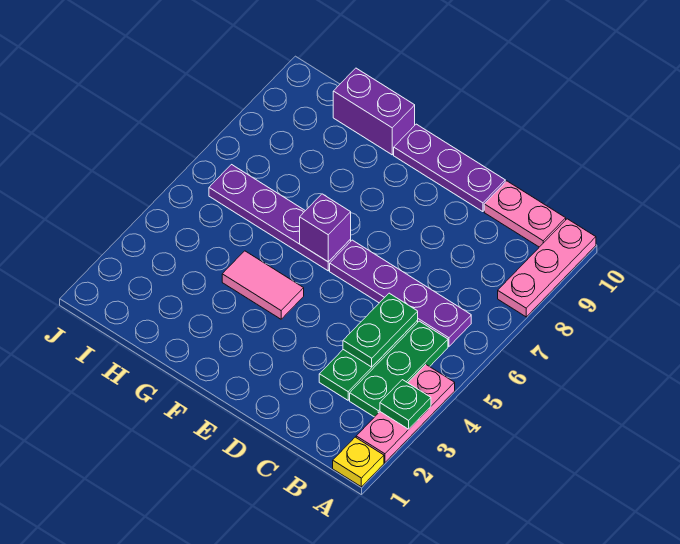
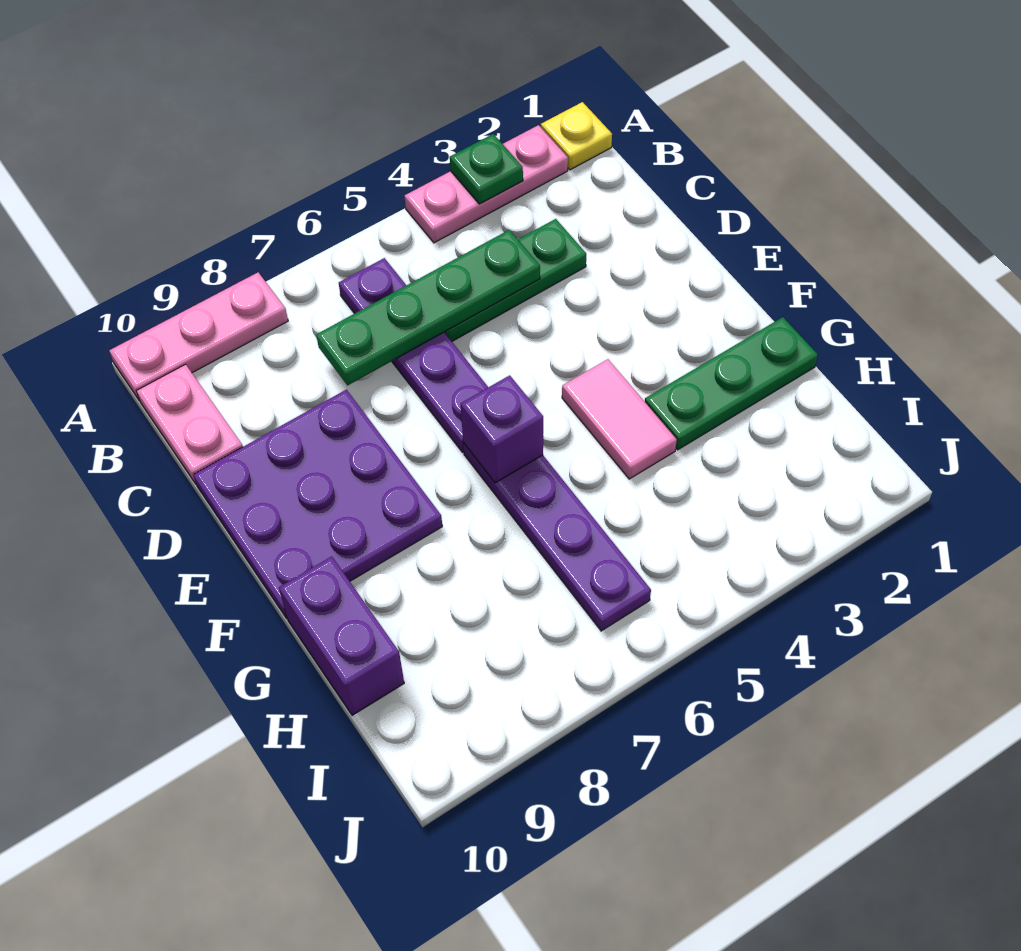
green 1x3 plate [350,321,448,417] -> green 1x3 plate moved to [645,317,818,450]
green 1x2 plate [343,293,418,367] -> green 1x4 plate [316,230,540,385]
purple 1x3 plate [394,124,505,212] -> purple 3x3 plate [194,390,442,618]

